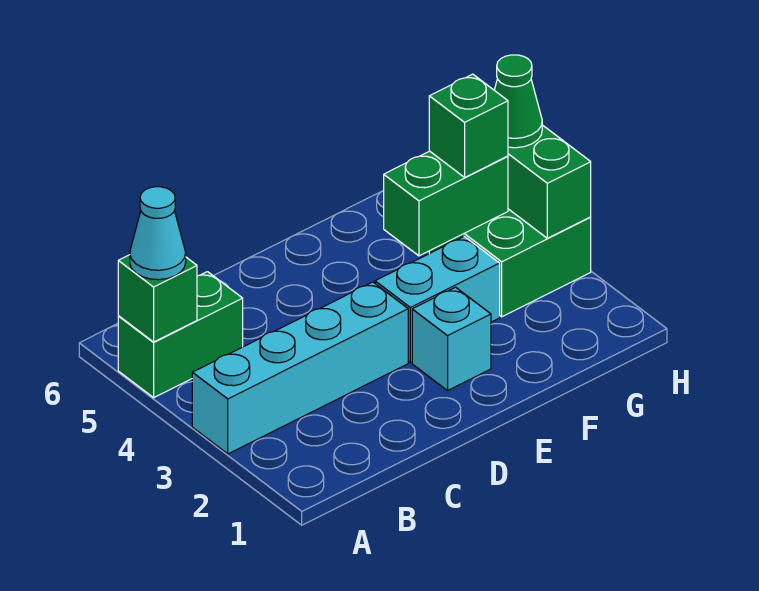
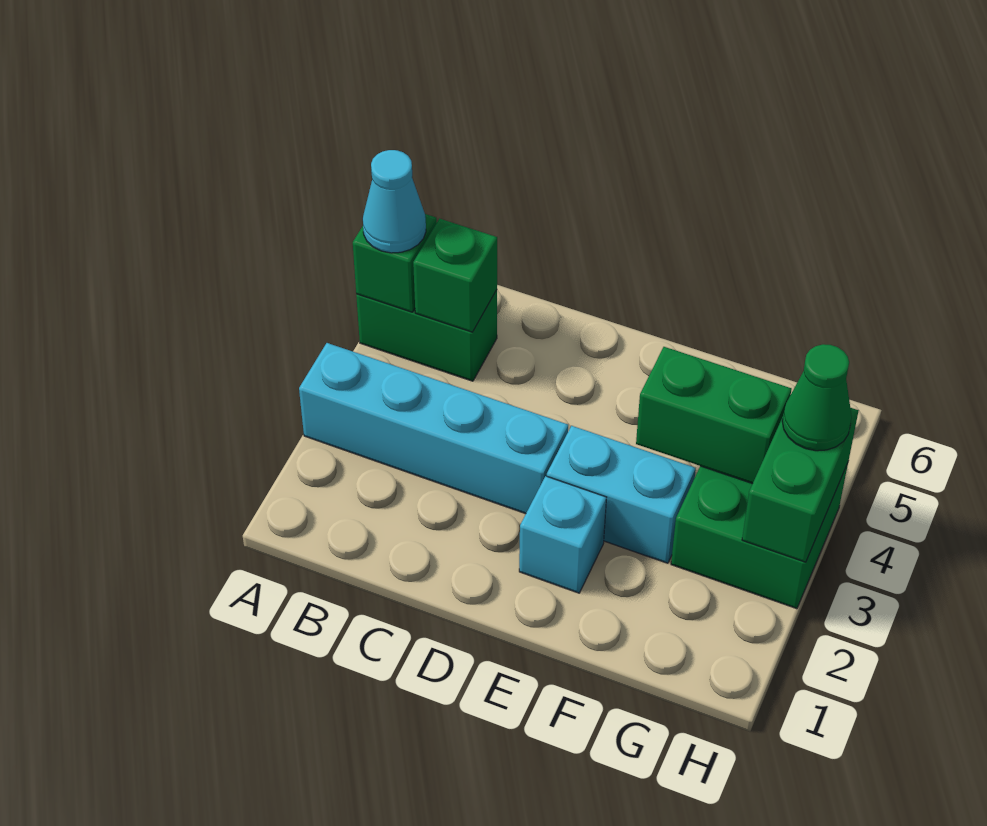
green 1x1 brick [429,74,508,177] -> green 1x1 brick moved to [413,219,497,332]

